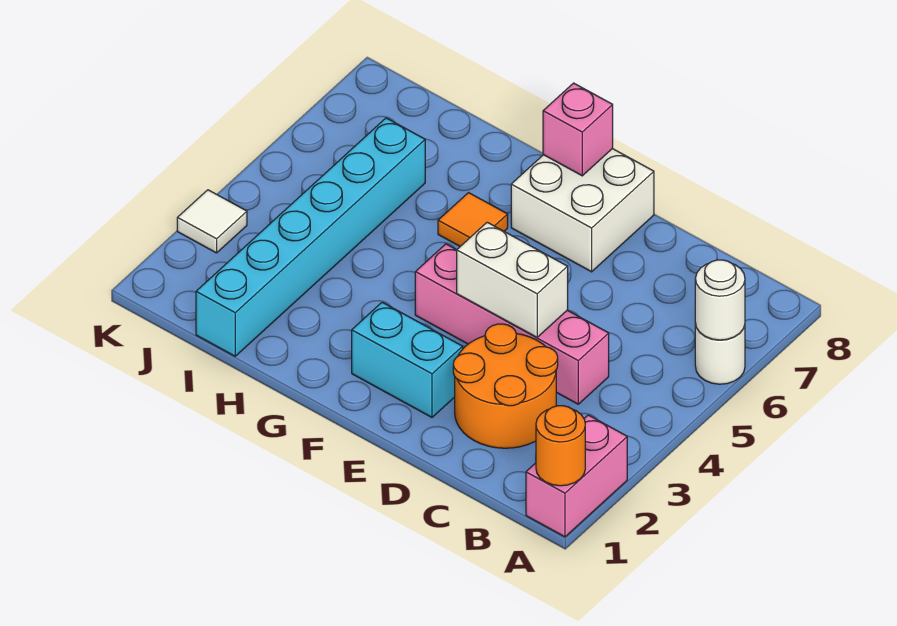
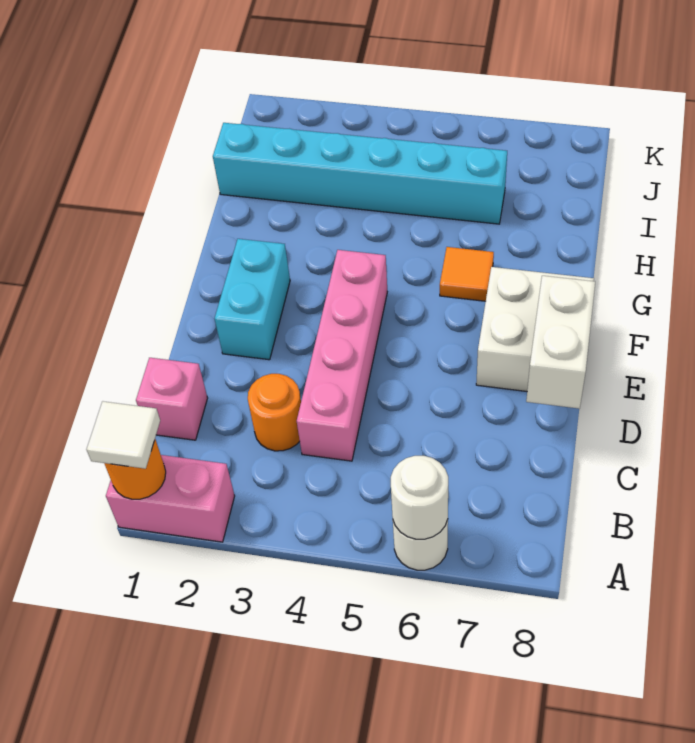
orange 2x2 round brick [453,324,558,448] -> orange 1x1 round brick [248,374,301,451]
white 1x2 brick [457,222,568,338] -> white 1x2 brick moved to [526,276,595,409]
pink 1x1 brick [543,83,613,176] -> pink 1x1 brick moved to [136,358,208,440]
white 1x1 tile [177,190,247,253] -> white 1x1 tile moved to [86,401,160,469]

